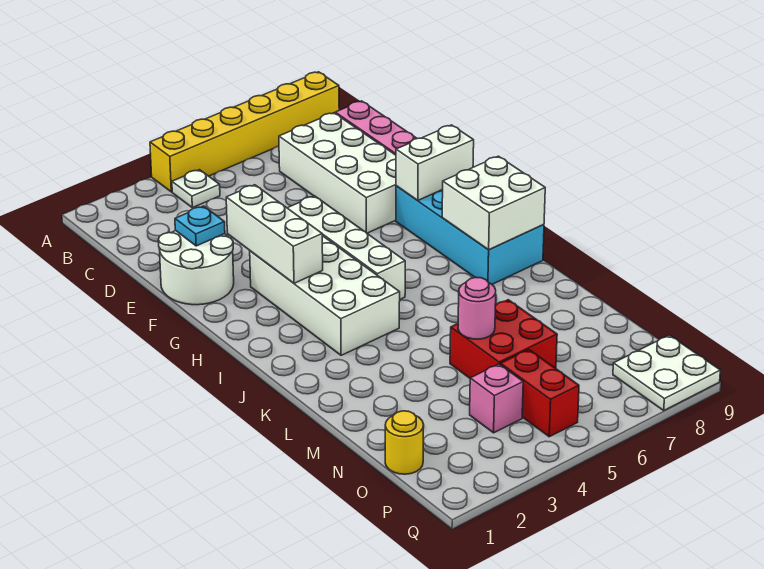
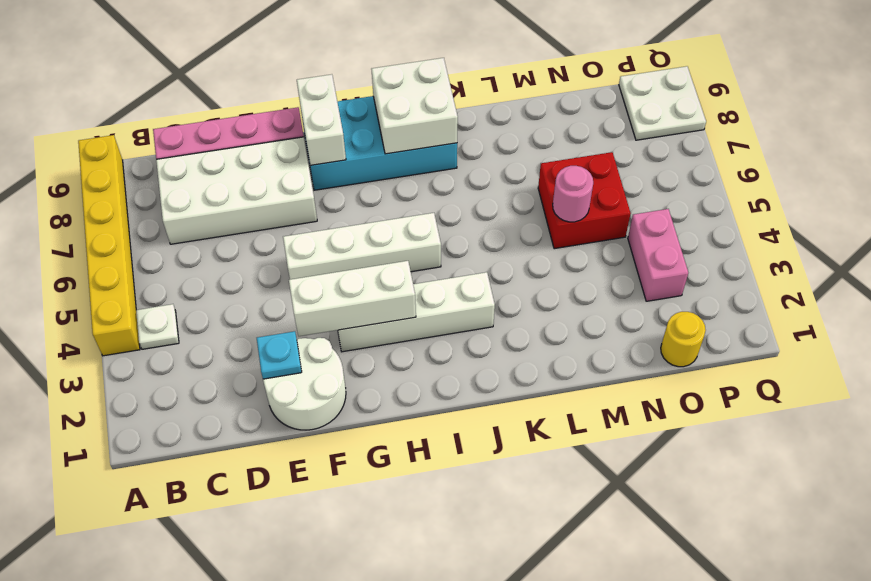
white 2x4 brick [250,236,400,355] -> white 1x4 brick [338,272,495,352]
pink 1x1 brick [470,364,523,433] -> pink 1x2 brick [628,209,688,301]
red 1x2 brick [500,350,579,437] -> none

